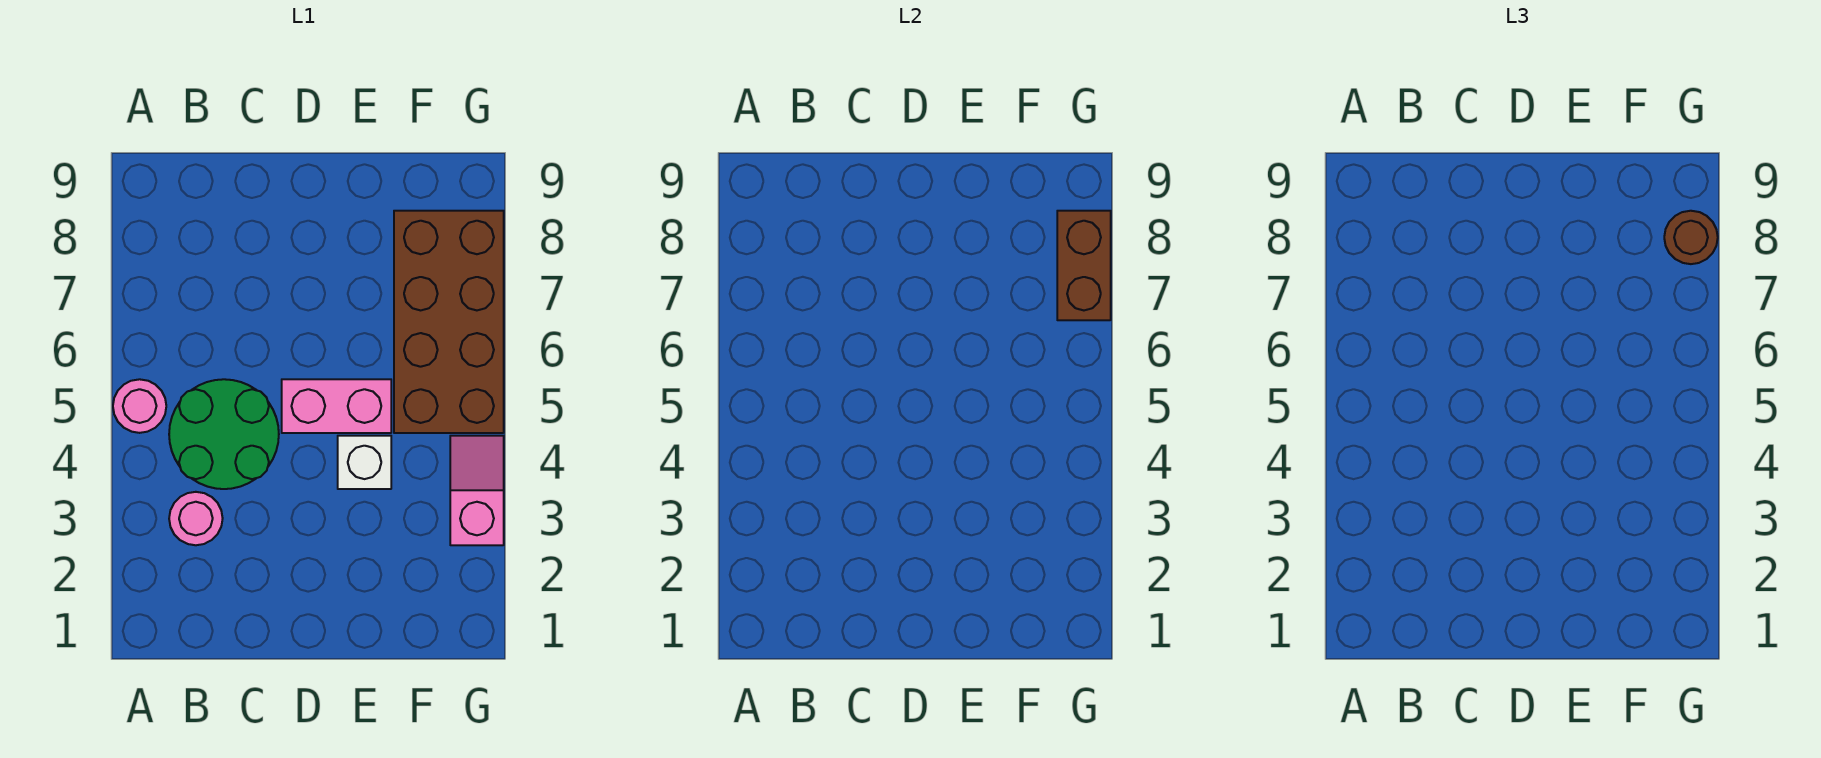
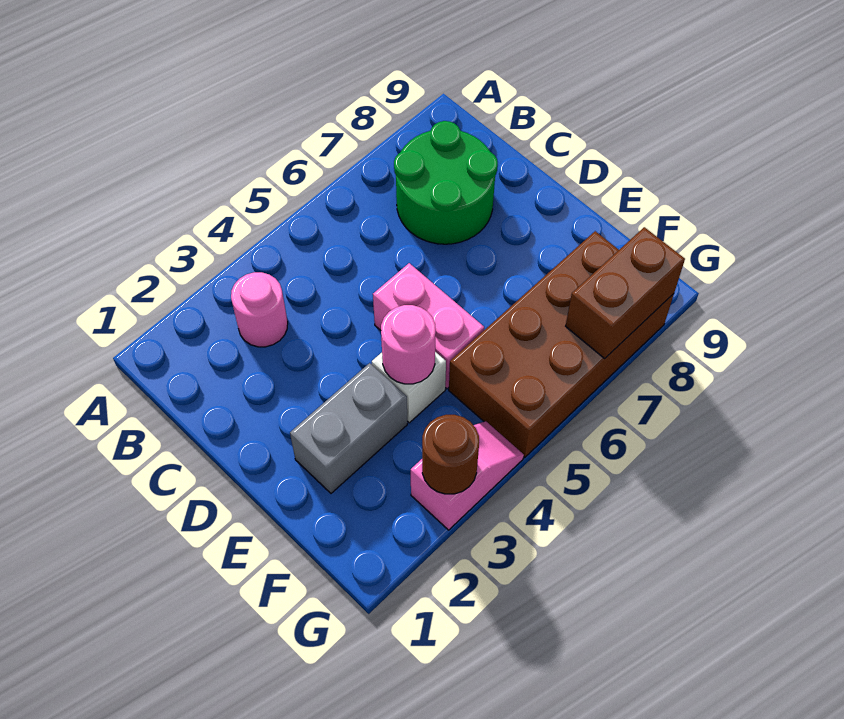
pink 1x1 round brick [113,379,166,433] -> pink 1x1 round brick moved to [381,305,436,384]
green 2x2 round brick [169,379,279,489] -> green 2x2 round brick moved to [394,121,498,244]
none -> grey 1x2 brick [290,363,407,493]
brown 1x1 round brick [1664,211,1718,264] -> brown 1x1 round brick moved to [422,415,479,494]

